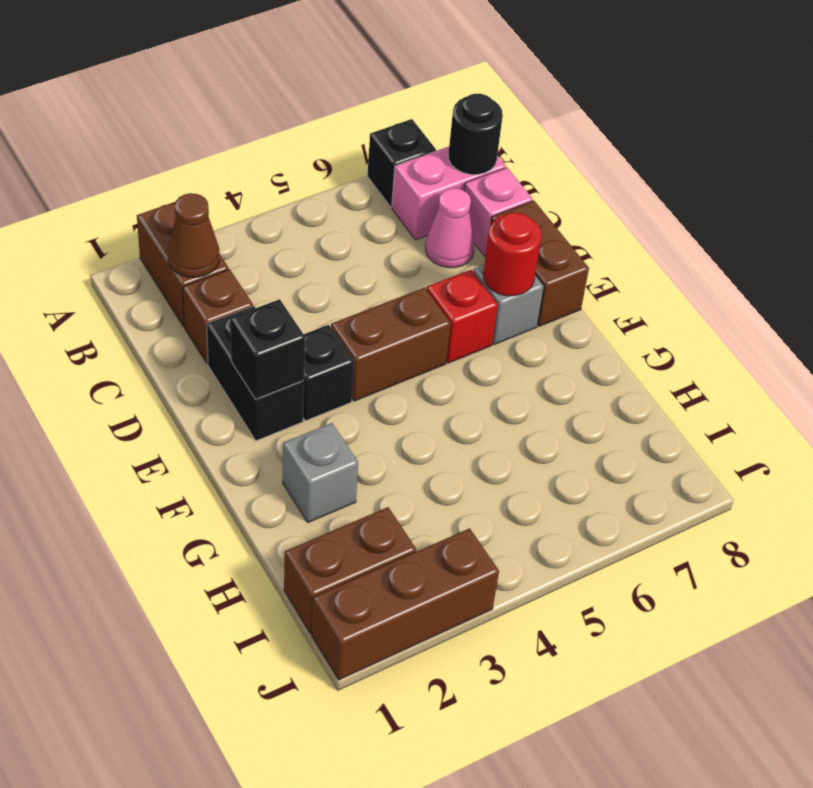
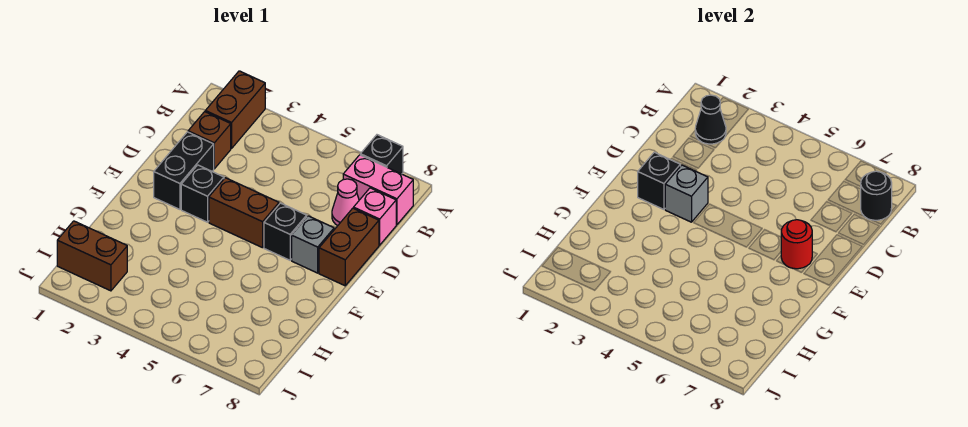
brown 1x1 cone [168,193,219,277] -> black 1x1 cone [695,95,726,144]
red 1x1 brick [427,270,498,363] -> black 1x1 brick [264,203,307,260]
grey 1x1 brick [283,423,358,523] -> grey 1x1 brick moved to [665,165,708,222]
brown 1x3 brick [312,528,499,680] -> none

